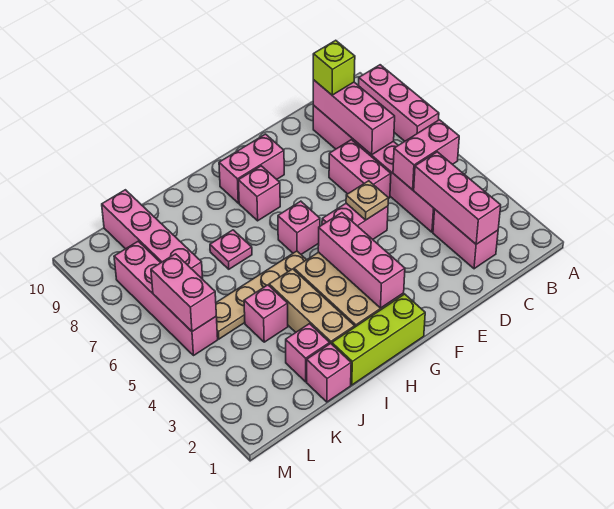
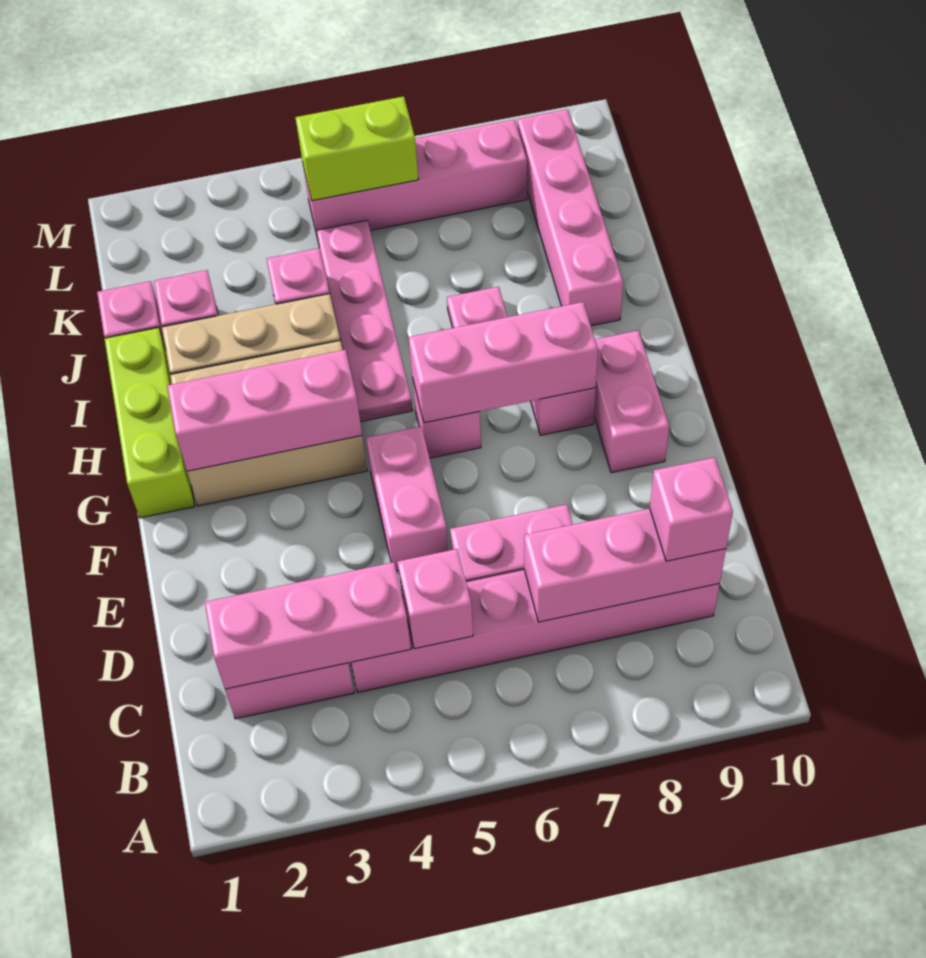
pink 1x3 brick [359,65,439,141] -> pink 1x3 brick moved to [408,302,598,423]
pink 1x2 brick [393,120,459,190] -> pink 1x1 brick [398,549,473,649]
lime 1x1 brick [313,40,355,95] -> pink 1x1 brick [650,458,733,561]
tan 1x1 plate [346,181,388,220] -> none
tan 1x4 plate [216,251,306,339] -> pink 1x4 plate [316,220,413,422]
pink 1x4 brick [102,190,203,279] -> pink 1x4 brick turned to [517,109,623,326]
pink 1x2 brick [151,254,216,332] -> lime 1x2 brick [295,96,418,201]

